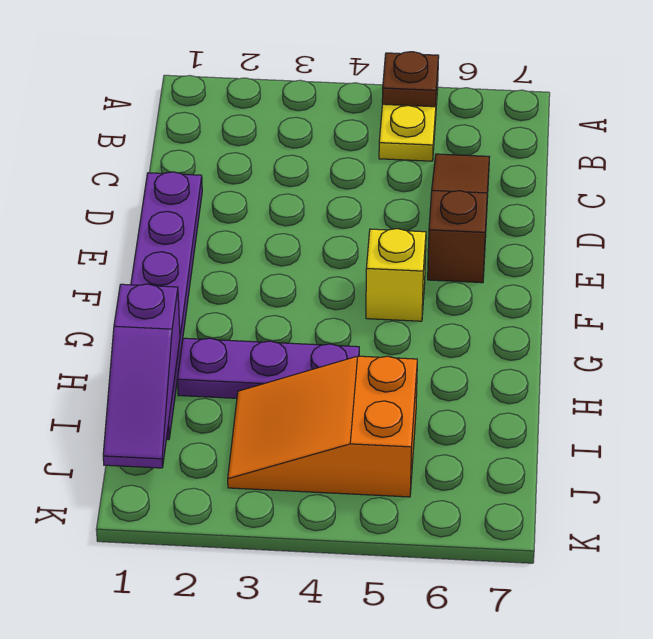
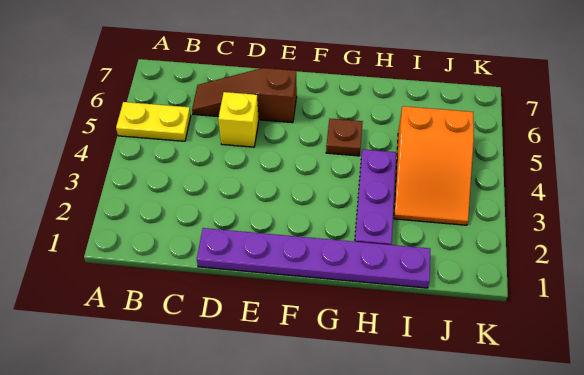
brown 1x1 plate [382,52,439,107] -> brown 1x1 plate moved to [326,119,363,156]
yellow 1x1 brick [366,229,426,321] -> yellow 1x1 brick moved to [218,92,259,147]
purple 1x3 slope [103,284,180,468] -> none

